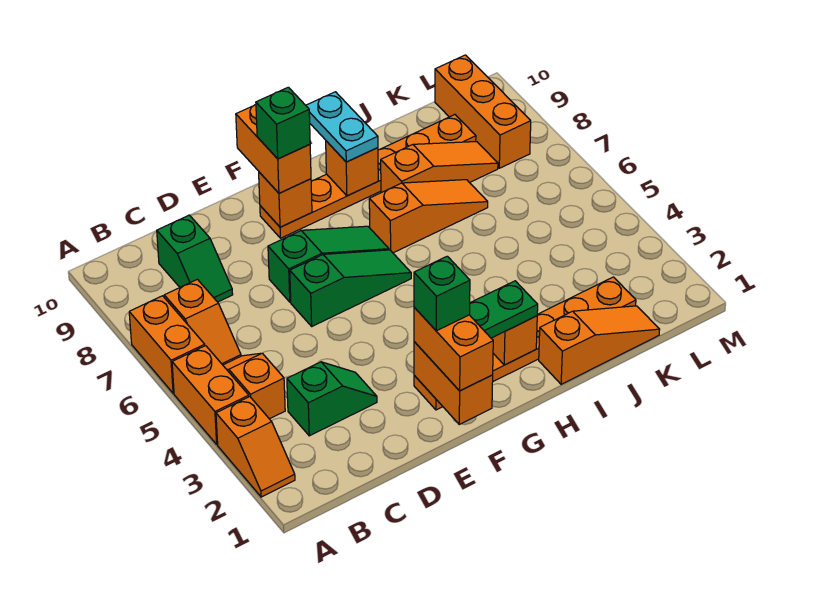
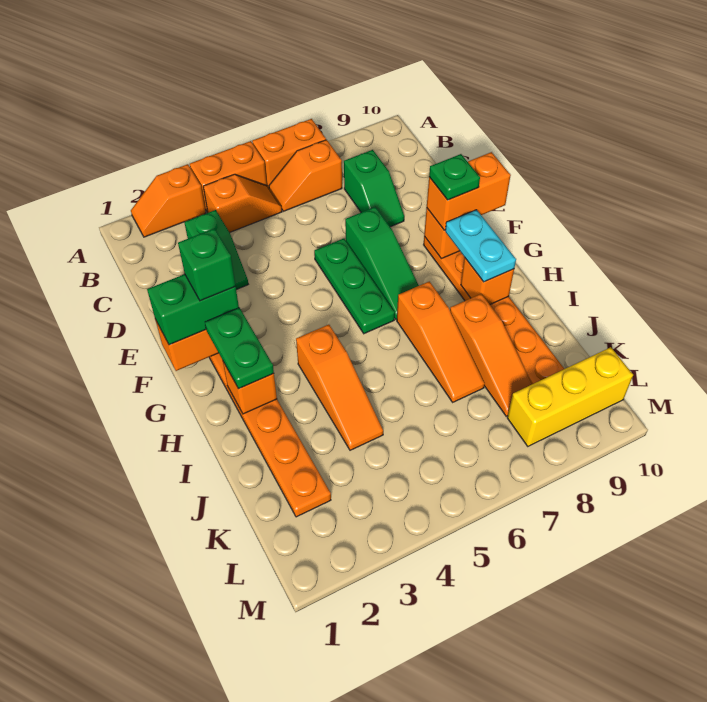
green 1x2 slope [157,215,233,302] -> green 1x2 slope turned to [344,150,404,227]
green 1x3 slope [290,250,411,326] -> green 1x3 plate [314,239,395,334]
orange 1x2 brick [414,307,493,391] -> green 1x2 brick [147,274,239,345]
green 1x1 brick [256,87,310,159] -> green 1x1 plate [429,154,480,200]
cyan 1x2 plate [306,92,378,162] -> cyan 1x2 plate turned to [445,210,516,282]
orange 1x3 slope [539,306,660,384] -> orange 1x3 slope moved to [296,325,383,450]
orange 1x3 brick [435,55,531,168] -> yellow 1x3 brick [507,347,633,446]

